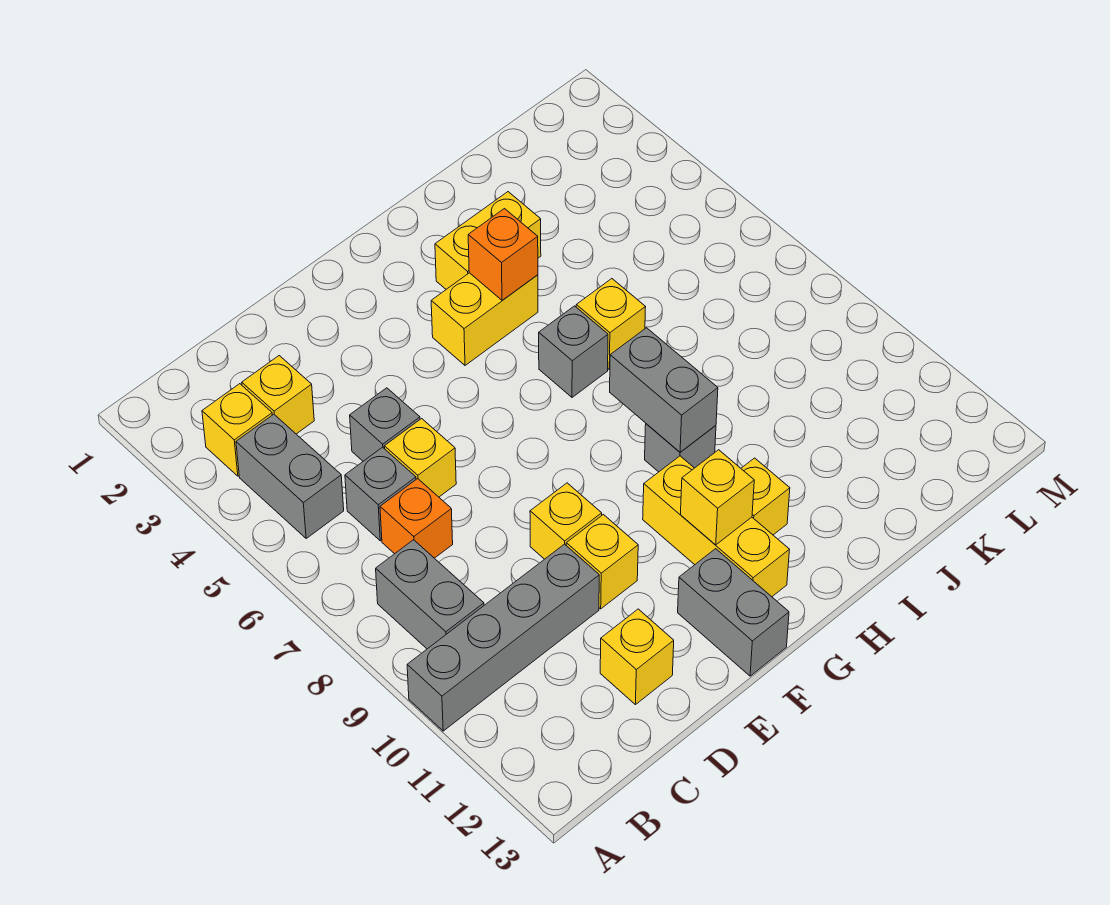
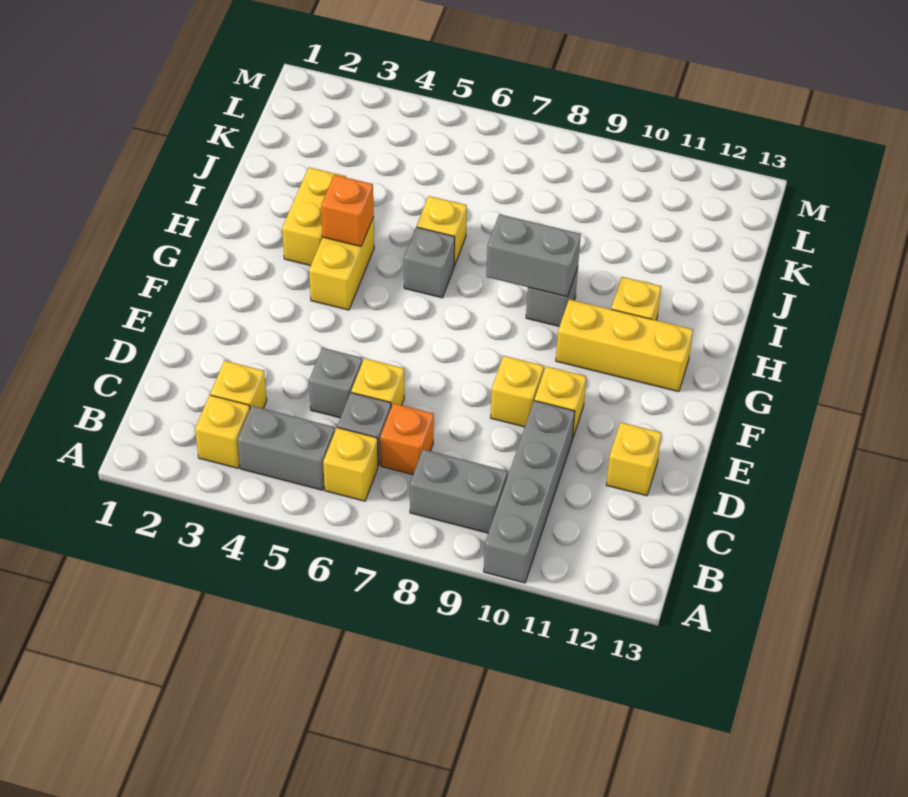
grey 1x2 brick [678,549,789,676] -> none
yellow 1x1 brick [681,450,754,545] -> yellow 1x1 brick moved to [323,428,378,501]

